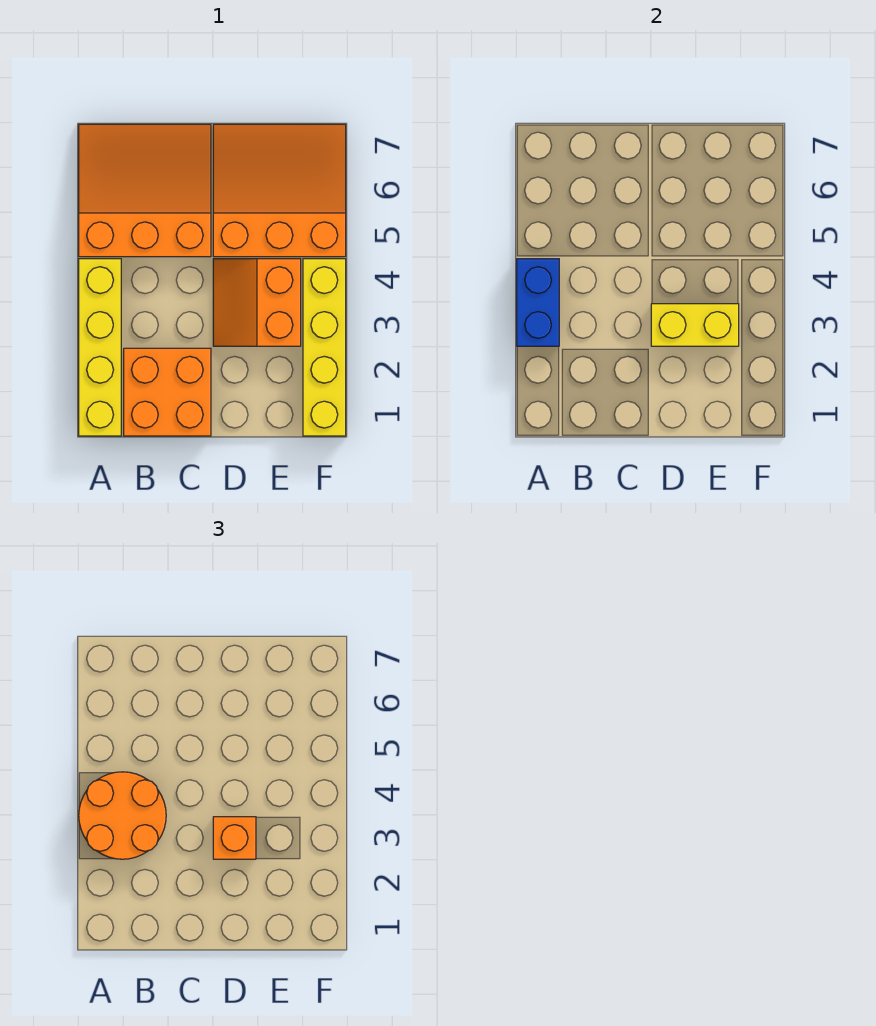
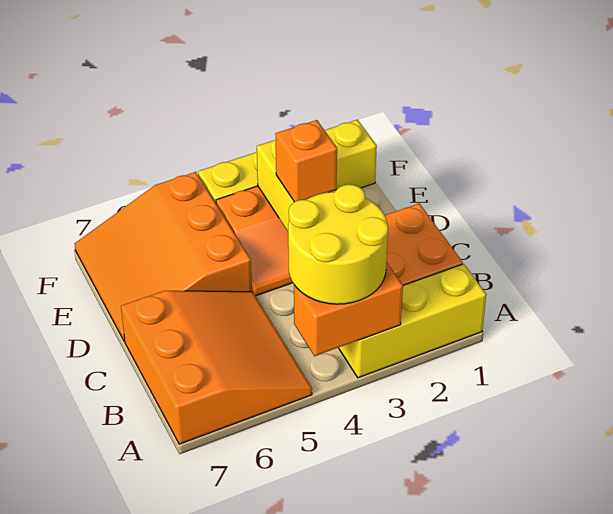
yellow 1x4 brick [79,259,121,436] -> yellow 1x3 brick [339,264,486,378]
blue 1x2 brick [517,259,559,346] -> orange 1x2 brick [294,262,403,356]
orange 2x2 round brick [79,772,166,859] -> yellow 2x2 round brick [288,184,388,304]
orange 3x3 slope [79,124,211,257] -> orange 3x3 slope turned to [121,291,312,444]

